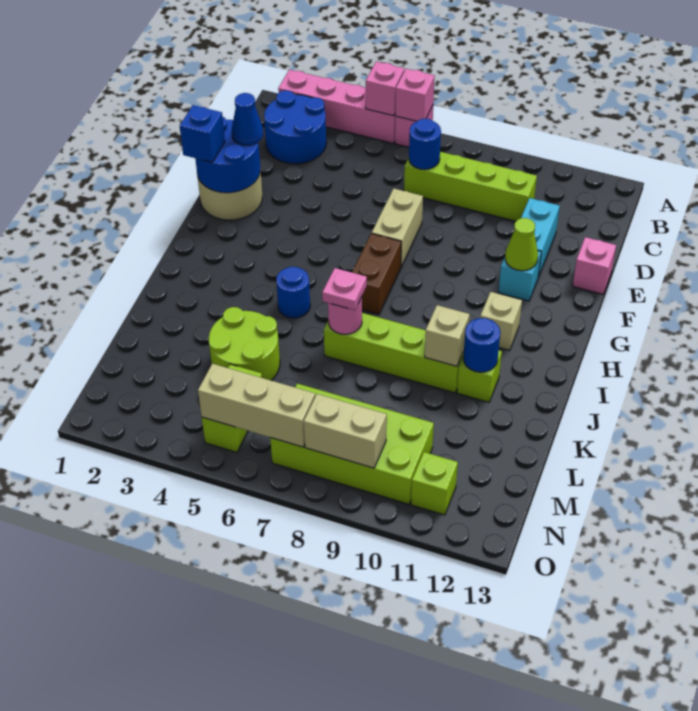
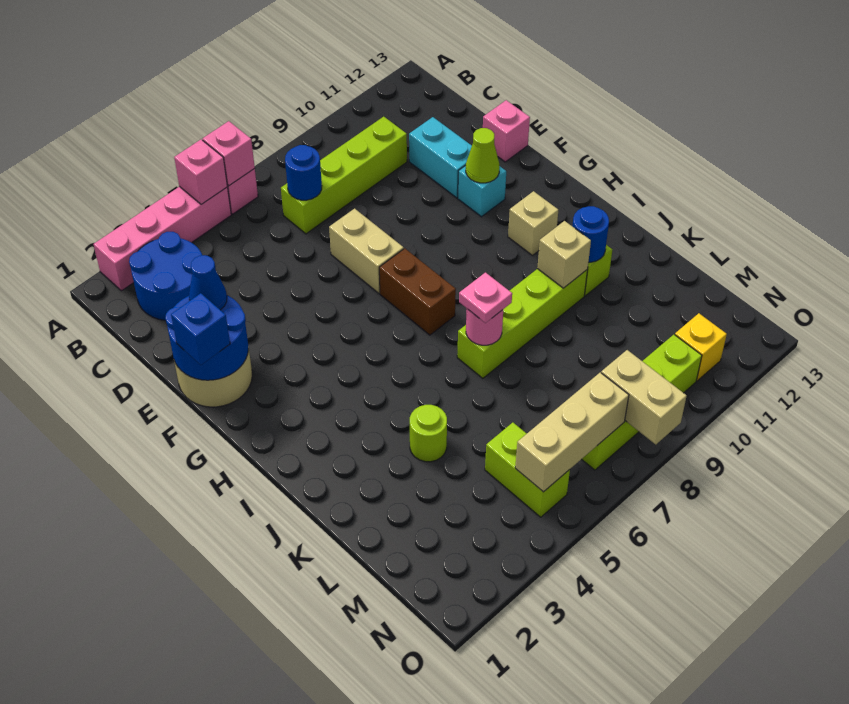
blue 1x1 round brick [276,267,310,318] -> none
lime 2x2 round brick [209,307,280,380] -> lime 1x1 round brick [410,405,447,462]
lime 2x4 brick [270,383,434,504] -> lime 1x4 brick [582,335,702,470]
tan 1x2 brick [304,394,387,468] -> tan 1x2 brick turned to [601,350,687,445]
lime 1x1 brick [411,452,458,515] -> yellow 1x1 brick [675,313,727,381]

